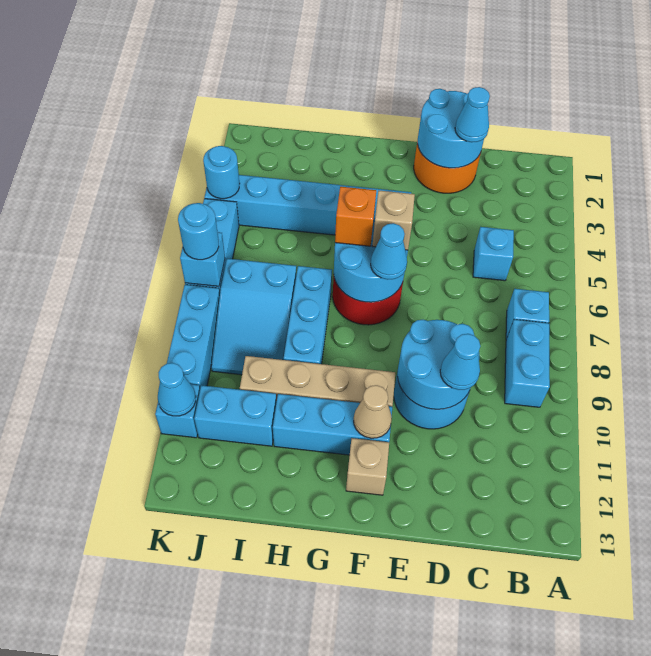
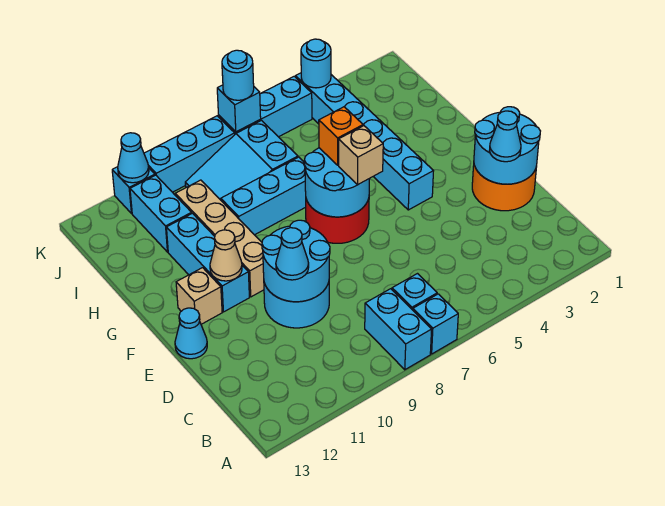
cyan 1x2 brick [505,320,550,407] -> cyan 1x2 brick turned to [365,289,432,370]
cyan 1x1 brick [473,227,514,281] -> cyan 1x1 brick moved to [413,294,458,354]
cyan 1x1 cone [371,223,407,280] -> cyan 1x1 cone moved to [175,308,207,359]

